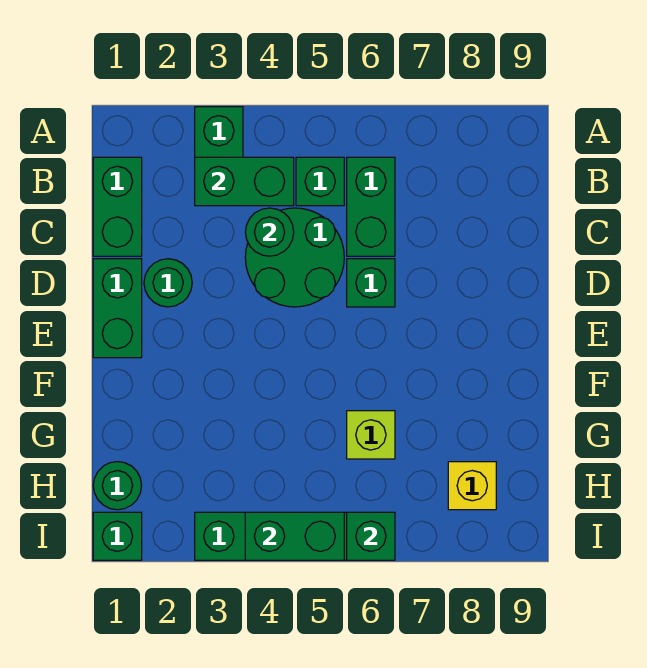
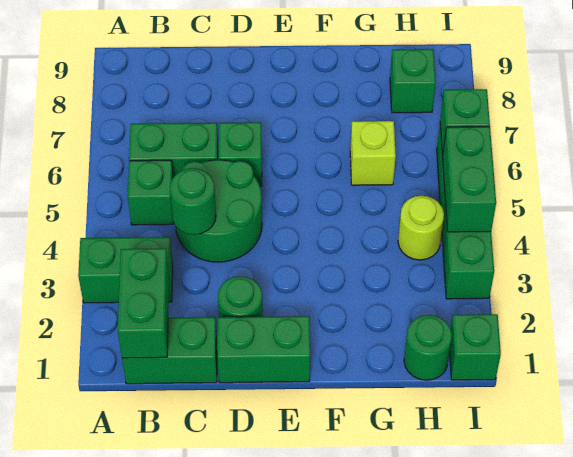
green 1x2 brick [195,157,294,206] -> green 1x2 brick moved to [118,248,169,358]
none -> lime 1x1 round brick [398,196,444,260]
yellow 1x1 brick [448,462,496,510] -> green 1x1 brick [390,49,436,113]

